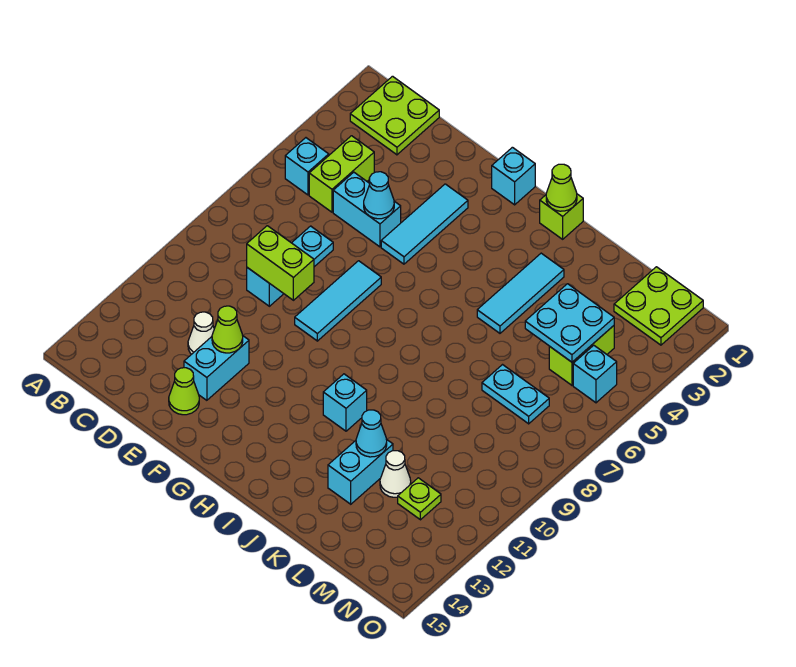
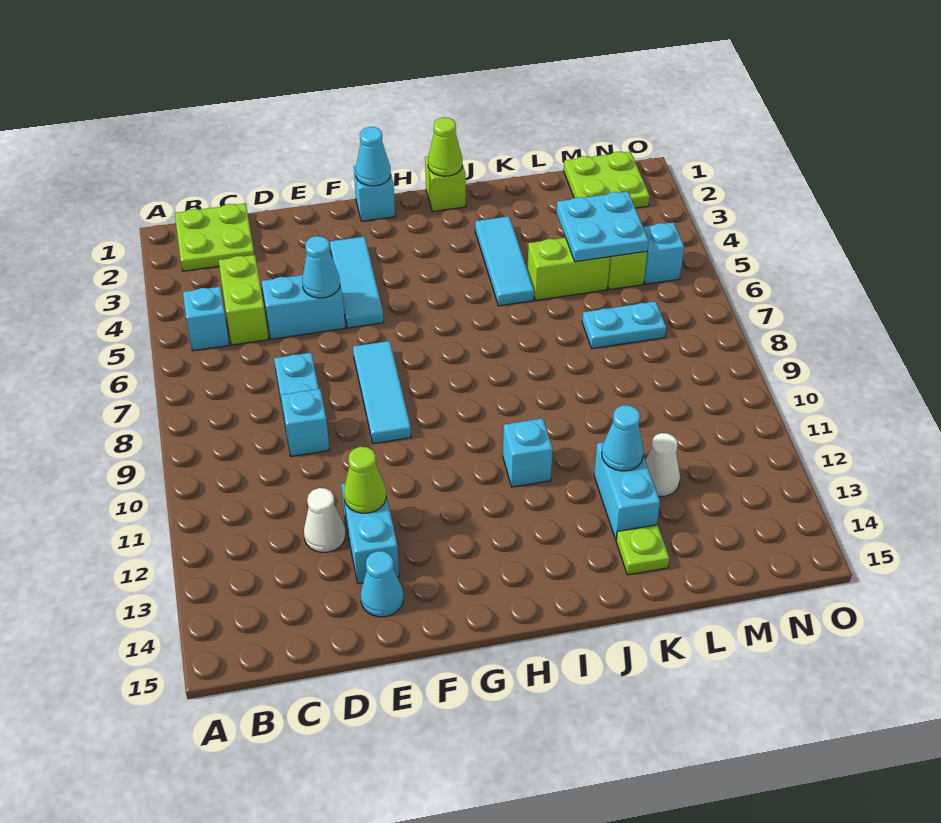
lime 1x2 brick [247,226,314,300] -> lime 1x2 brick moved to [527,238,610,300]
lime 1x1 cone [169,368,199,415] -> cyan 1x1 cone [361,551,403,617]
none -> cyan 1x1 cone [356,127,391,186]
lime 1x1 plate [398,478,441,520] -> lime 1x1 plate moved to [616,525,669,575]

